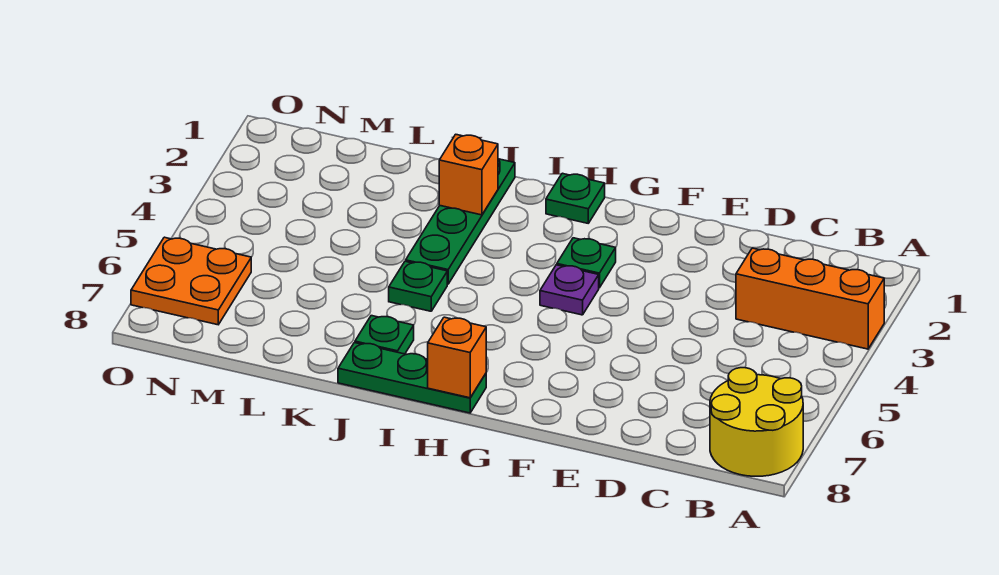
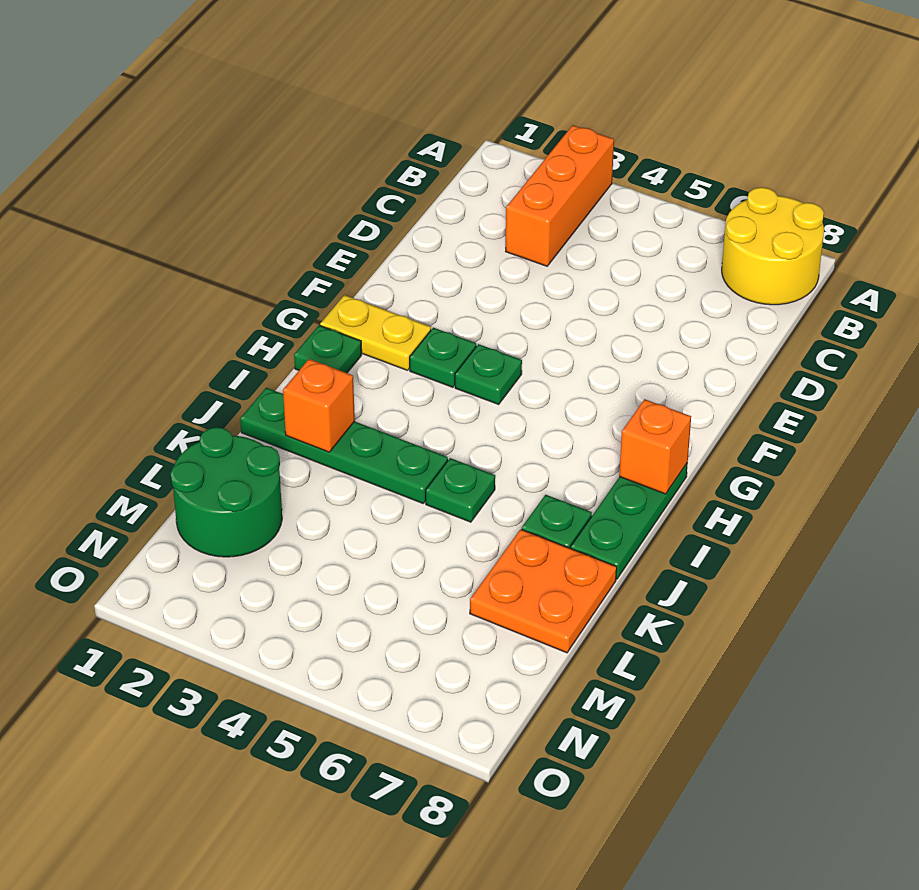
none -> yellow 1x2 plate [320,295,431,370]
purple 1x1 plate [540,265,599,315] -> green 1x1 plate [455,344,522,404]
none -> green 2x2 round brick [170,427,282,557]
orange 2x2 plate [131,237,251,325] -> orange 2x2 plate moved to [470,529,617,653]

